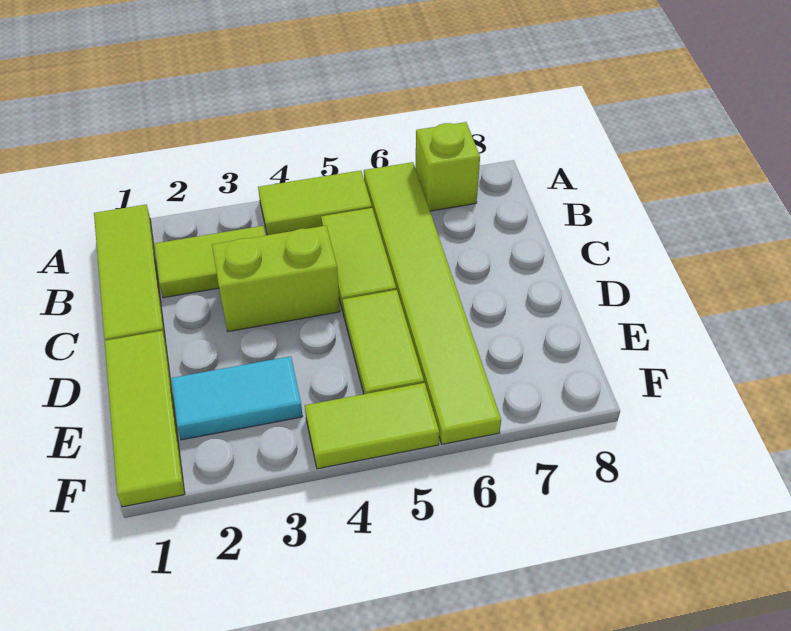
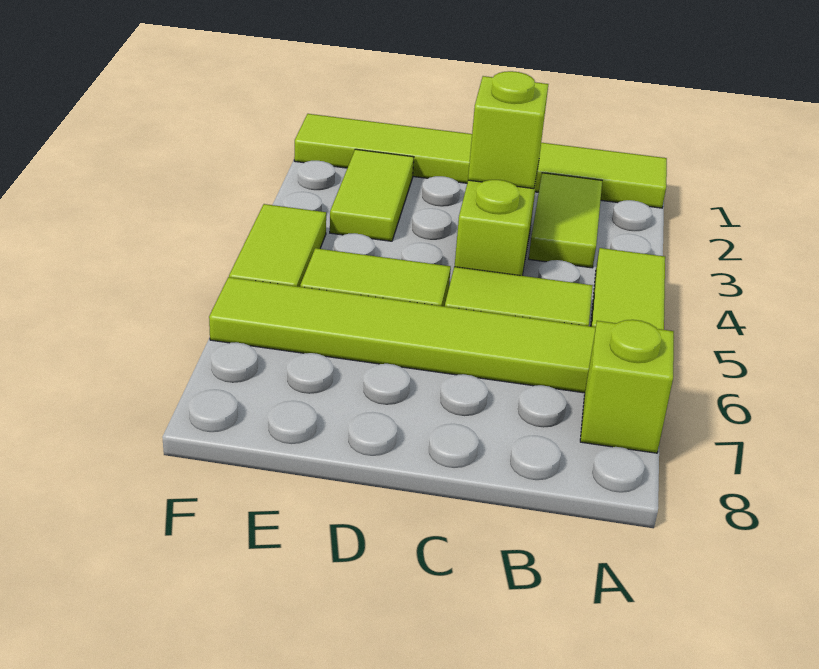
none -> lime 1x1 brick [468,71,548,189]
cyan 1x2 tile [171,356,303,440] -> lime 1x2 tile [330,149,414,241]

